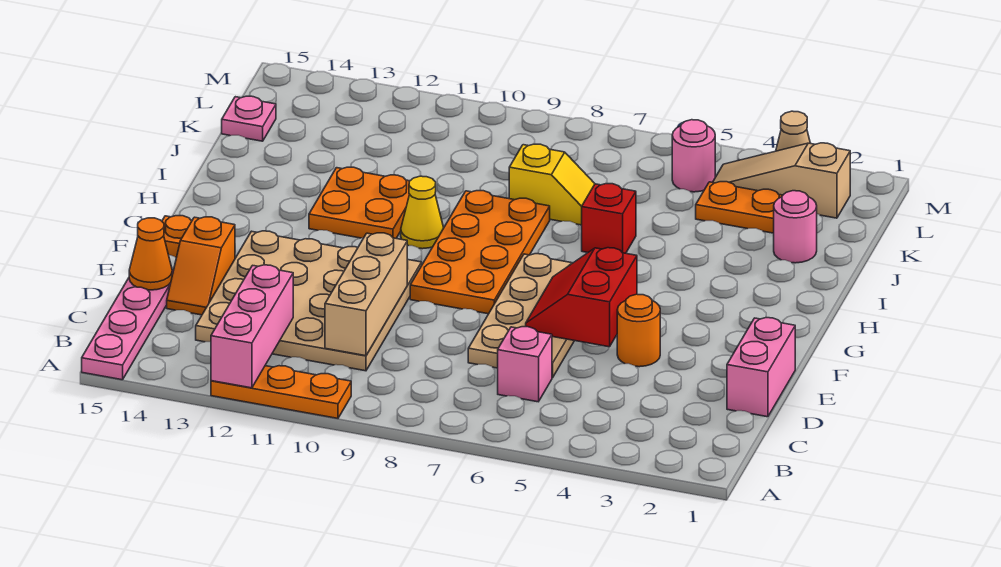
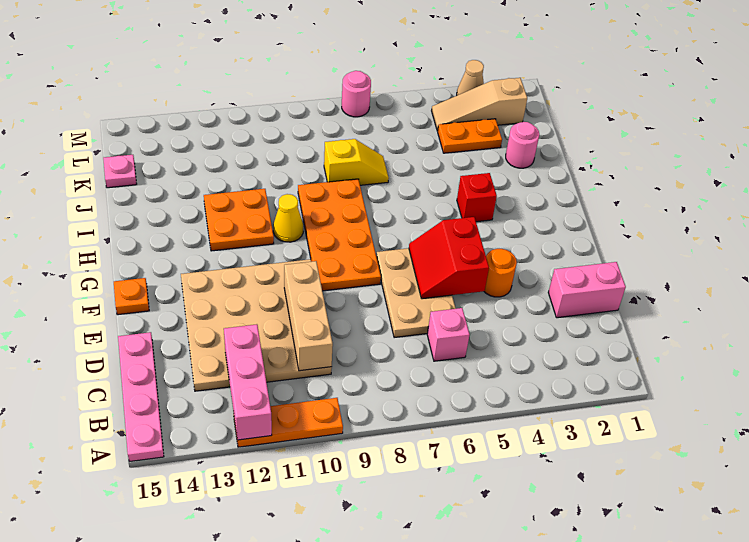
pink 1x2 brick [727,318,795,417] -> pink 1x2 brick turned to [548,262,626,318]
tan 2x4 plate [468,254,574,378] -> tan 2x3 plate [376,248,456,338]
orange 1x2 slope [167,217,235,315] -> none
orange 1x1 cone [129,218,172,290] -> none
red 1x1 brick [582,184,636,253] -> red 1x1 brick moved to [457,173,497,222]
pink 1x1 round brick [672,120,715,192] -> pink 1x1 round brick moved to [342,71,371,117]

